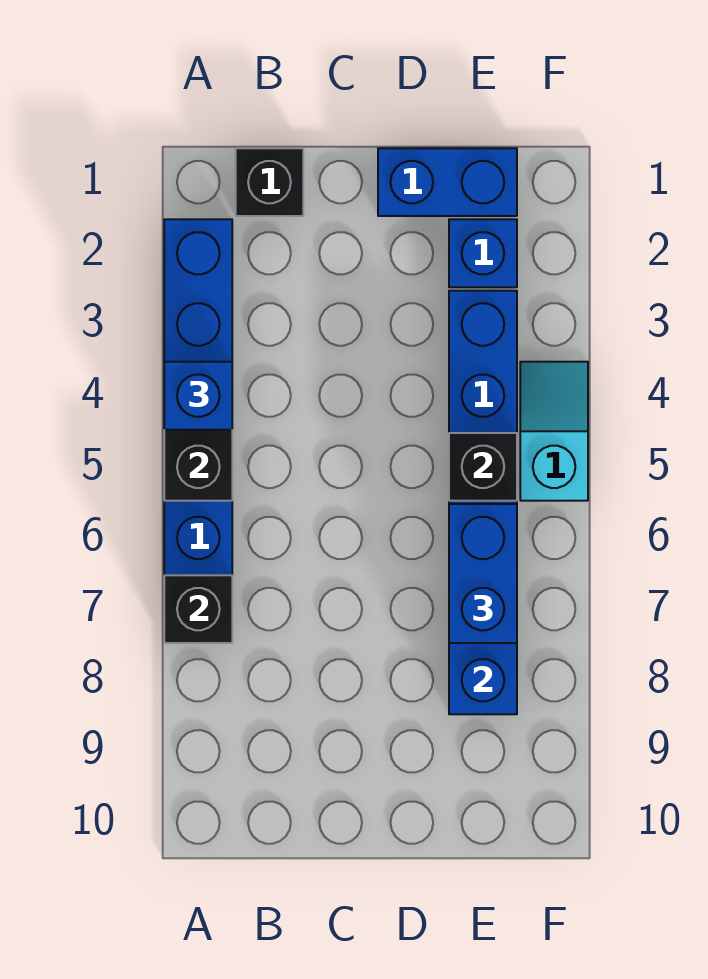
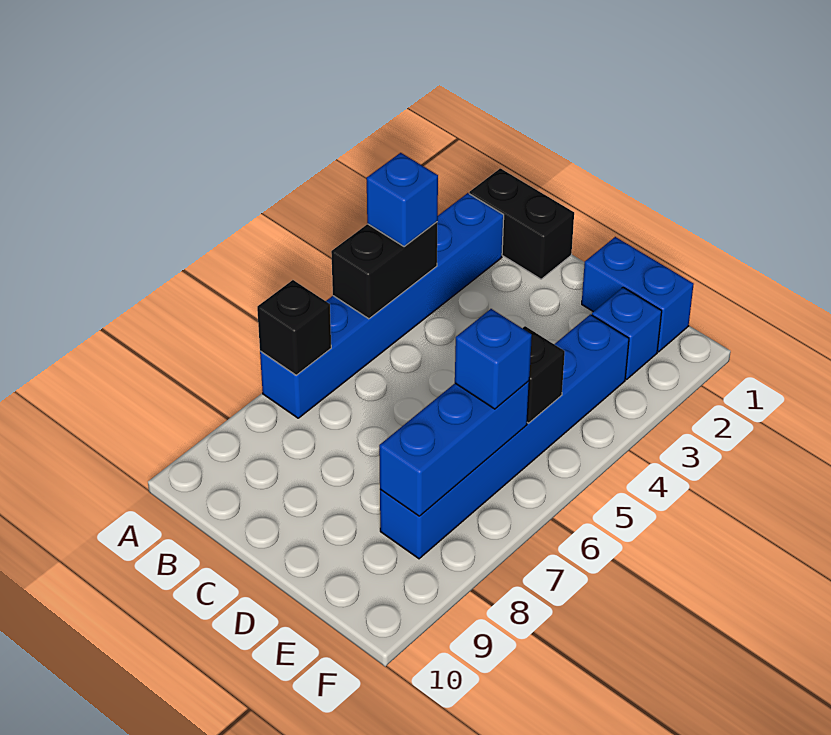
black 1x1 brick [236,148,303,216] -> black 1x2 brick [469,168,574,279]
blue 1x2 brick [449,504,517,643] -> blue 1x1 brick [455,309,532,409]
cyan 1x2 slope [520,362,588,501] -> none

